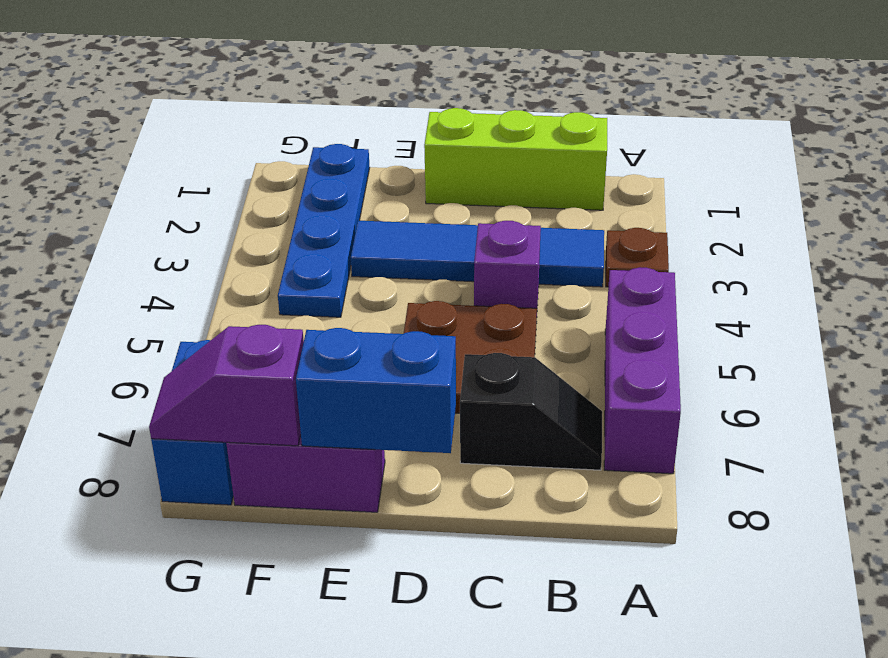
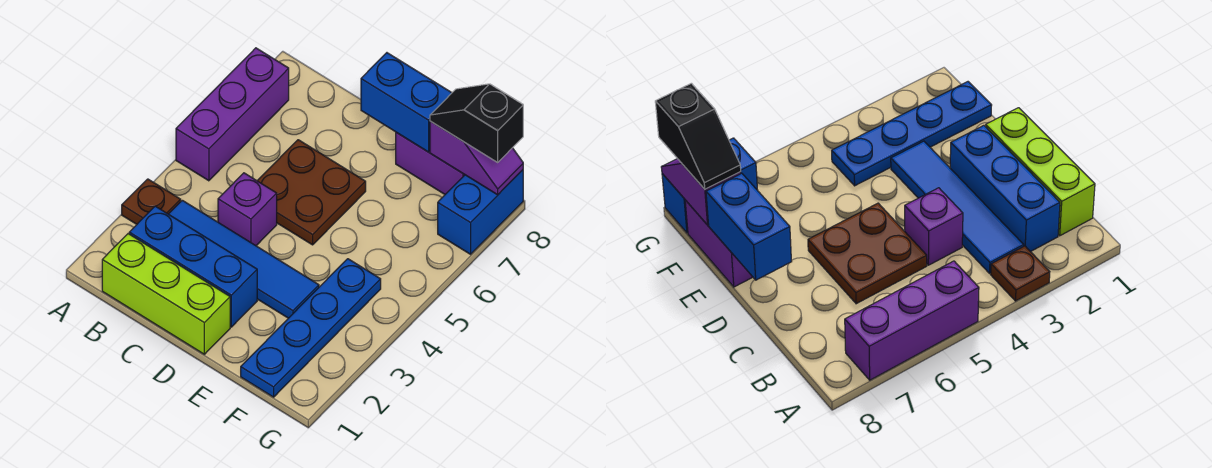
none -> blue 1x3 brick [129,206,257,327]
black 1x2 slope [460,353,602,470] -> black 1x2 slope moved to [430,84,523,162]

